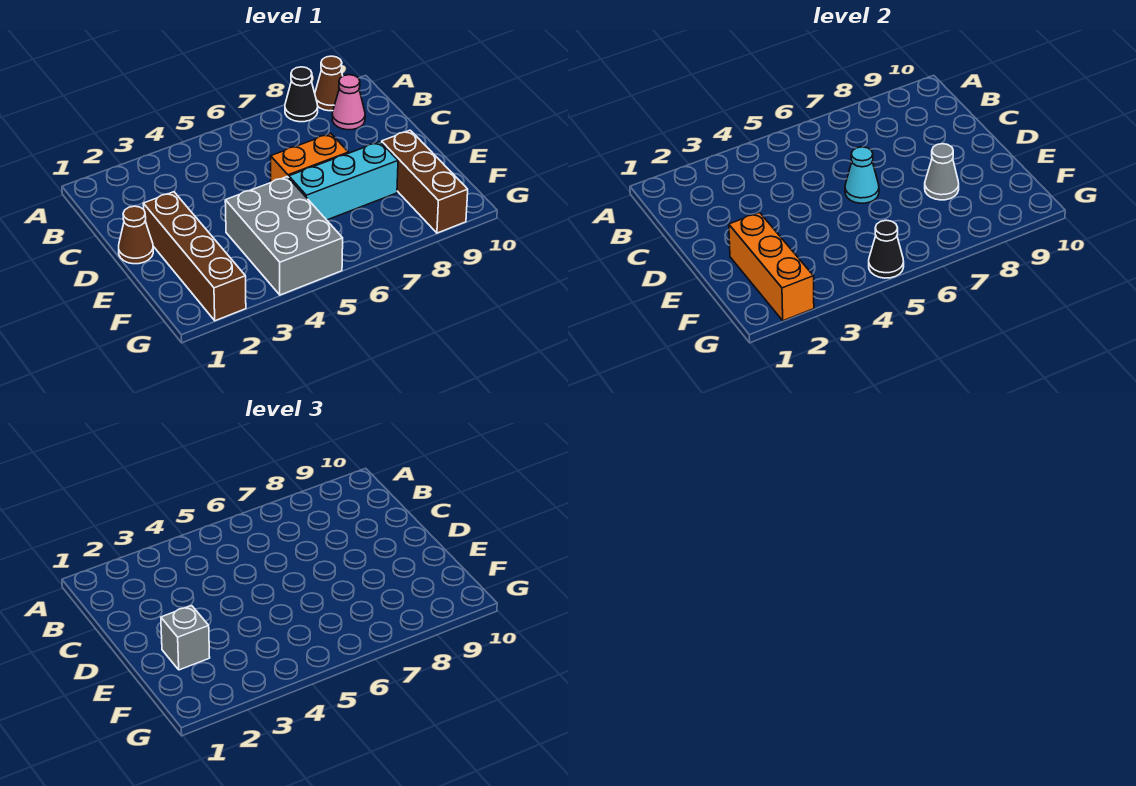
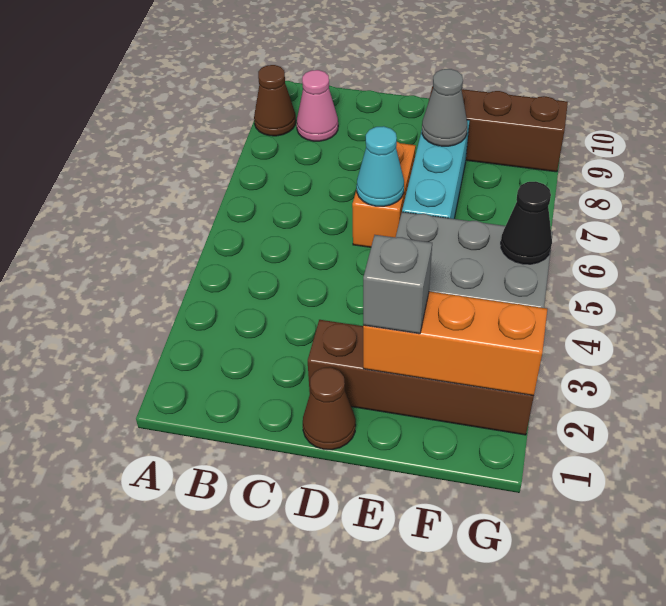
black 1x1 cone [285,67,318,122] -> none

